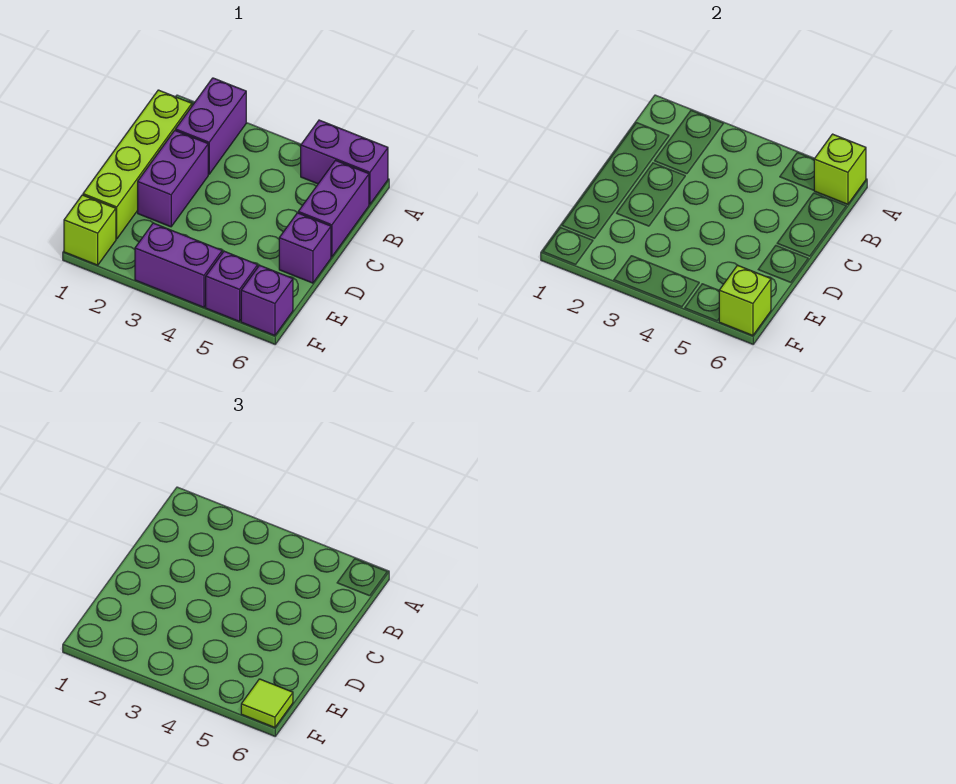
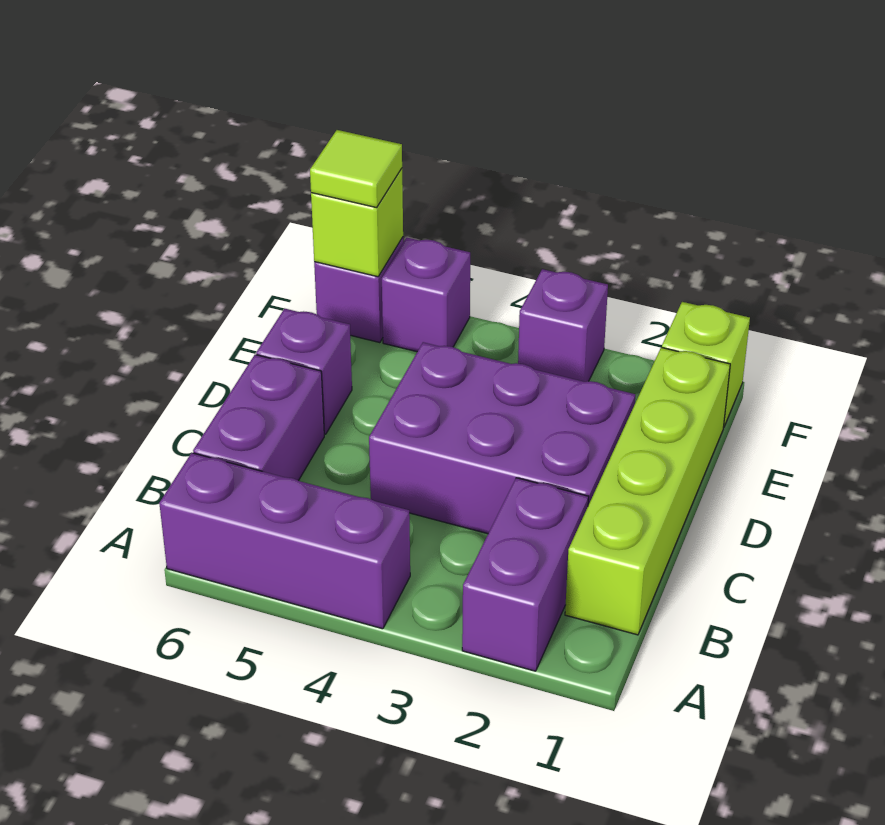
purple 1x2 brick [301,120,388,204] -> purple 1x3 brick [159,453,410,629]
lime 1x1 brick [814,134,866,204] -> none
purple 1x2 brick [138,131,208,227] -> purple 2x3 brick [369,342,635,534]
purple 1x2 brick [135,223,222,307] -> purple 1x1 brick [518,269,608,382]

